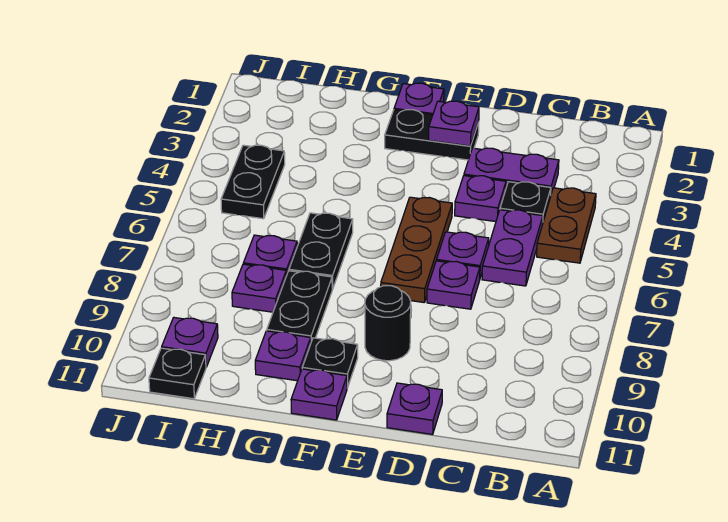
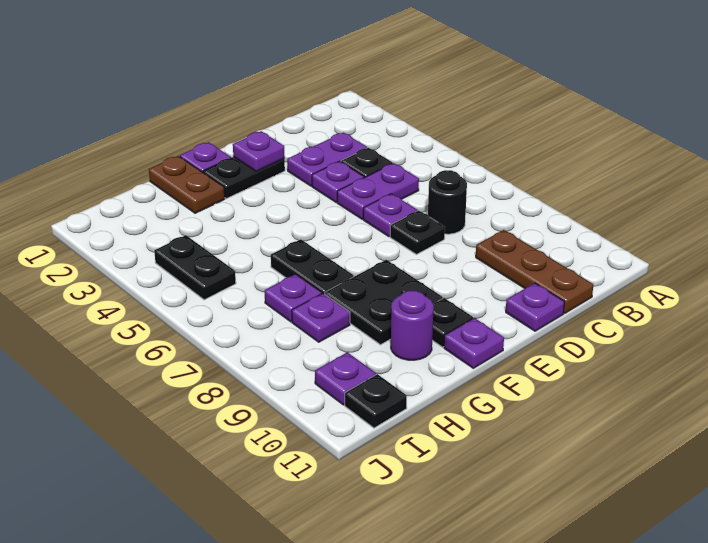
brown 1x2 plate [537,188,596,263] -> brown 1x2 plate moved to [149,156,225,213]
purple 1x2 plate [482,210,543,286] -> purple 1x2 plate turned to [337,163,419,219]
purple 1x1 plate [427,261,480,309] -> black 1x1 plate [390,211,445,254]
brown 1x3 plate [381,197,452,302] -> brown 1x3 plate moved to [476,230,593,313]
black 1x1 round brick [365,286,411,361] -> black 1x1 round brick moved to [428,170,467,234]
black 1x2 plate [267,271,332,341] -> black 2x2 plate [325,260,443,345]
purple 1x1 plate [255,331,311,381] -> purple 1x1 round brick [391,291,434,360]

